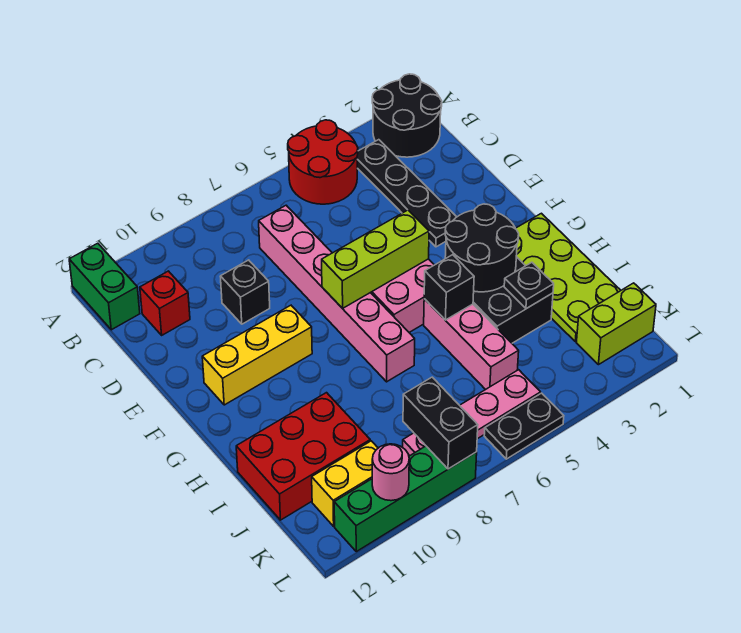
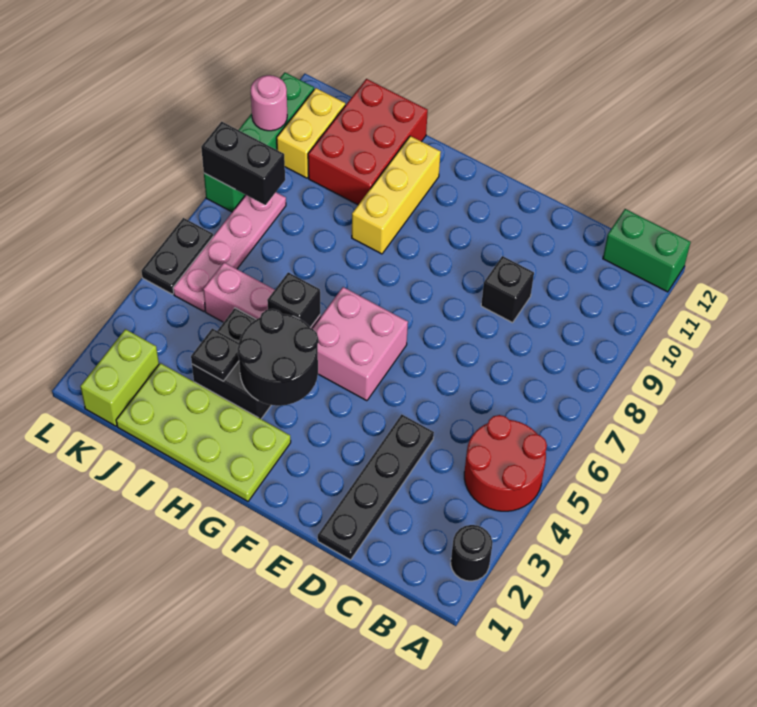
black 2x2 round brick [372,74,442,157] -> black 1x1 round brick [451,525,492,581]
black 1x4 plate [357,140,456,247] -> black 1x4 plate turned to [318,414,434,560]
pink 1x6 brick [259,205,415,382] -> none
red 1x1 brick [140,271,190,335] -> none
lime 1x3 brick [322,210,429,308] -> none
yellow 1x3 brick [202,305,312,405] -> yellow 1x3 brick moved to [352,136,441,254]

